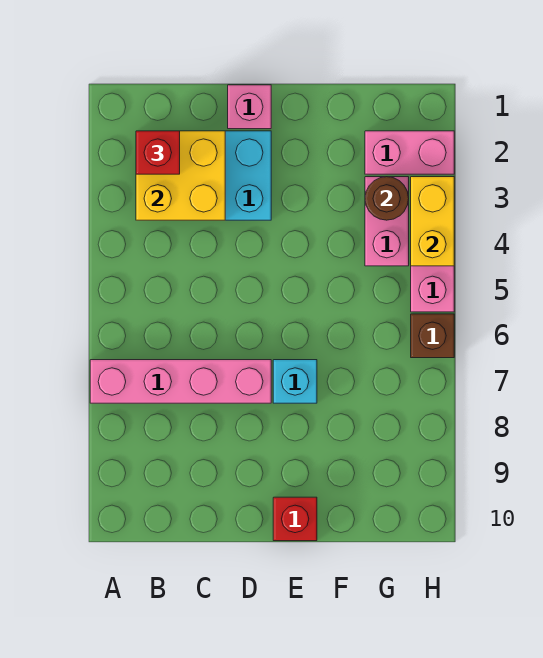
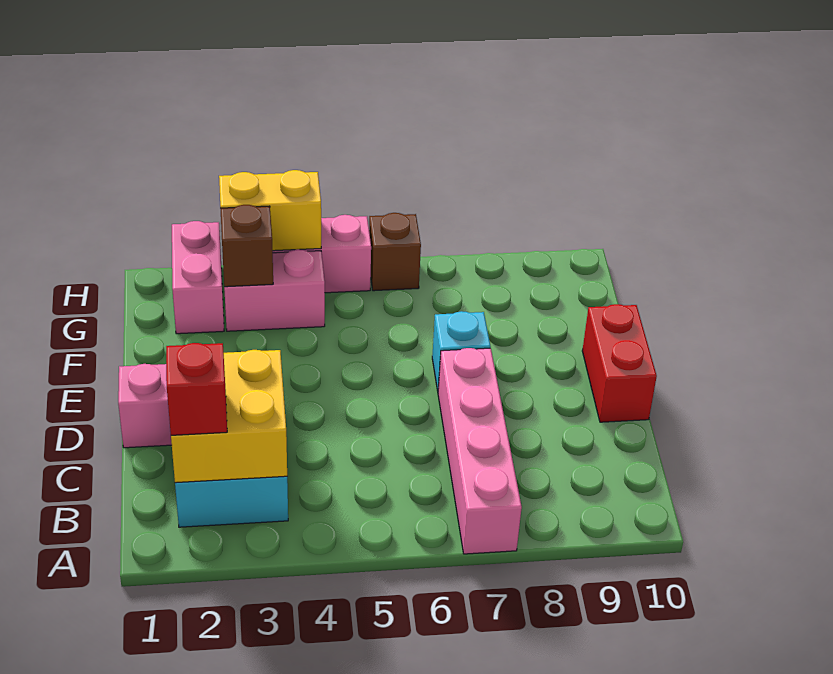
red 1x1 brick [273,497,317,541] -> red 1x2 brick [582,304,657,422]
brown 1x1 round brick [365,177,409,220] -> brown 1x1 brick [220,205,273,287]

